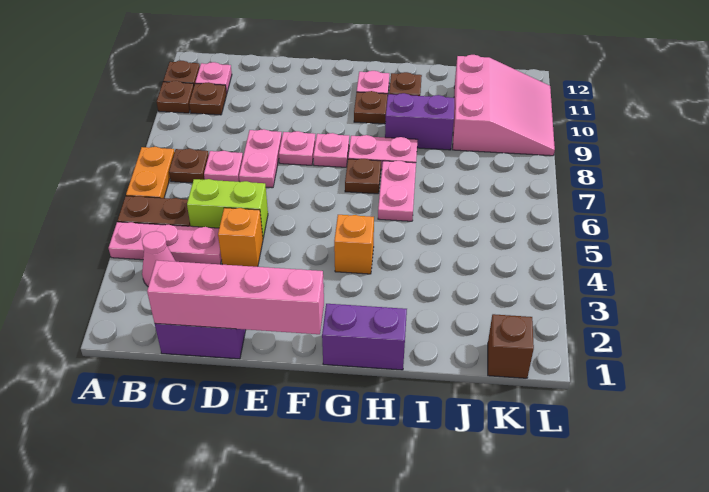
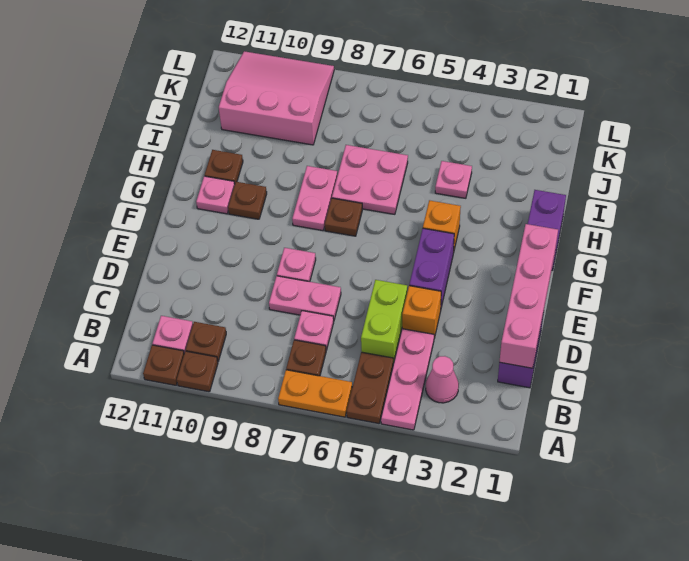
pink 1x1 plate [313,133,349,167] -> pink 1x1 plate moved to [435,161,472,198]
pink 1x2 plate [378,161,416,221] -> pink 2x2 plate [332,145,408,214]
purple 1x2 brick [385,93,454,150] -> purple 1x2 brick moved to [409,228,454,307]
brown 1x1 brick [488,314,534,378] -> none

